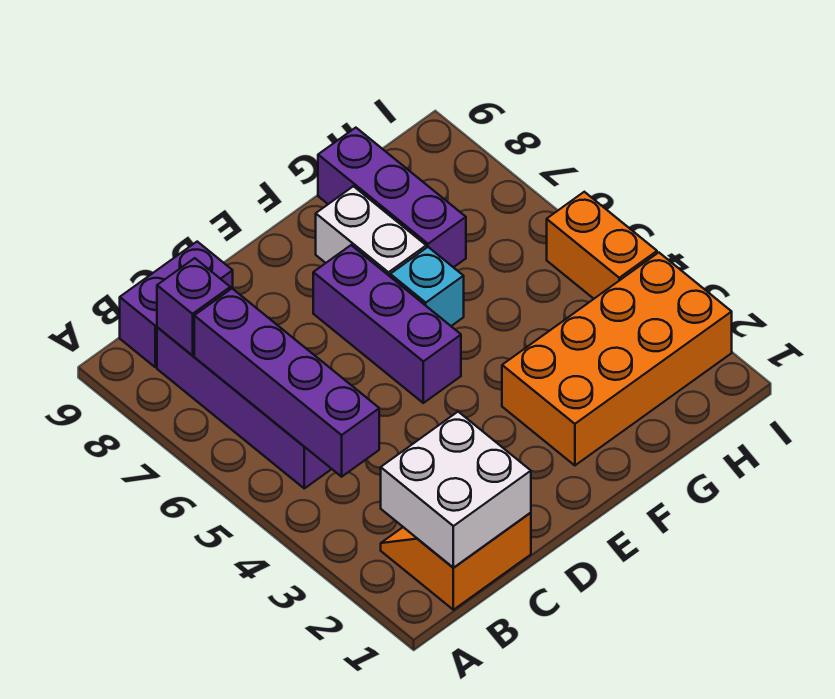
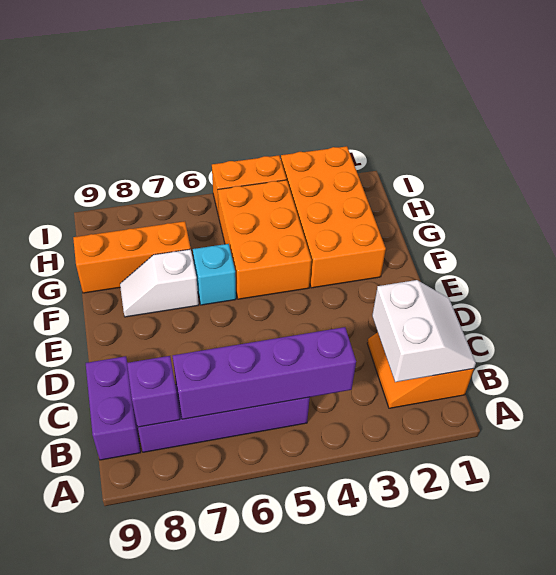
white 2x2 brick [381,412,531,568] -> white 2x2 slope [372,280,476,382]
purple 1x3 brick [313,245,461,403] -> none
none -> orange 2x3 brick [218,180,312,299]
white 1x2 brick [316,186,426,276] -> white 1x2 slope [120,249,199,317]
purple 1x3 brick [318,128,466,267] -> orange 1x3 brick [73,221,191,293]

